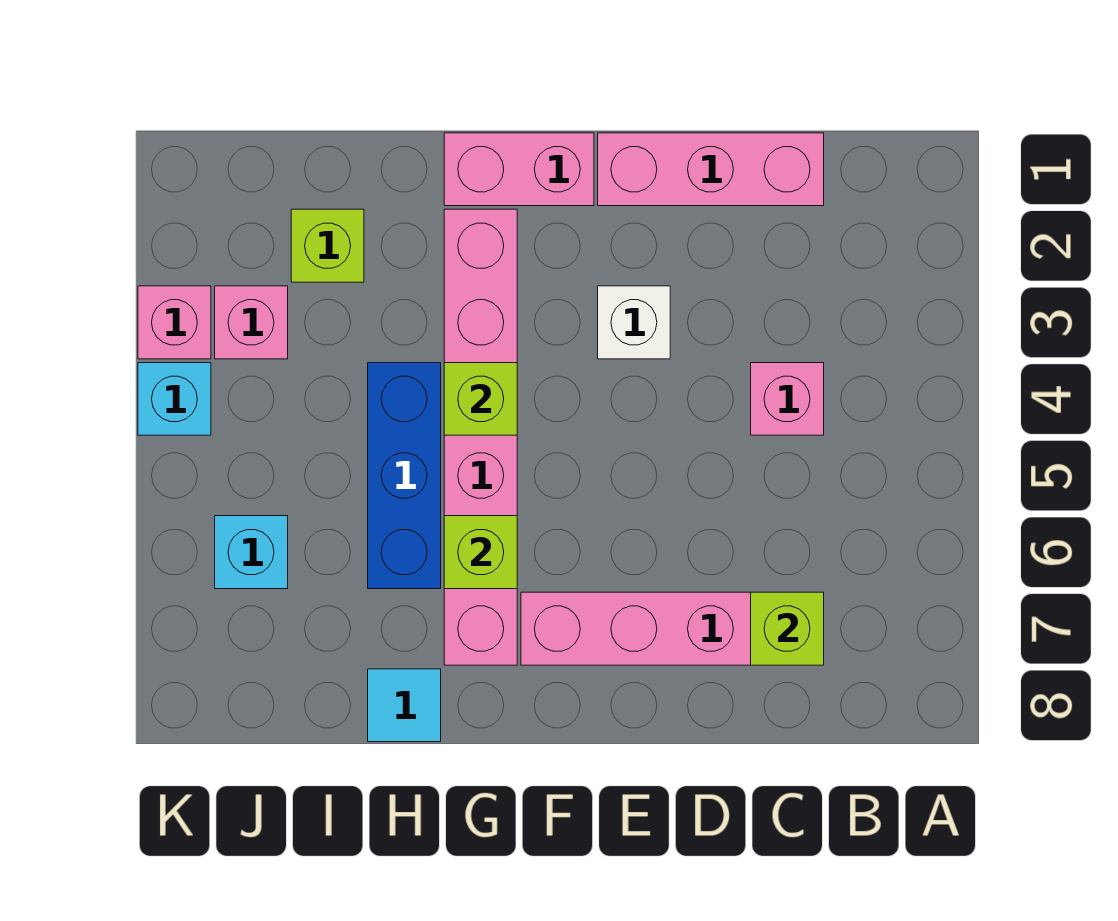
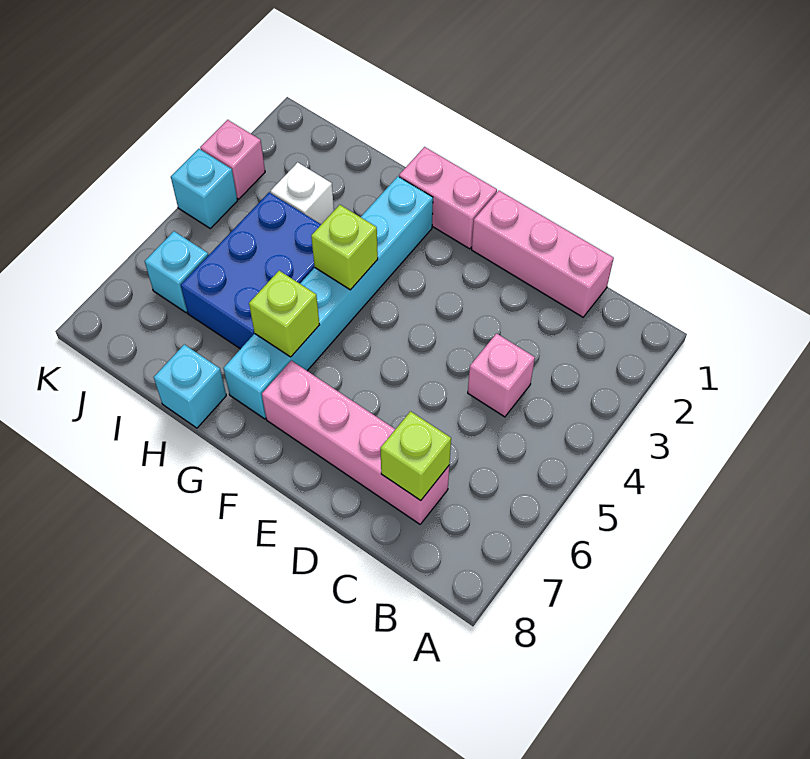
white 1x1 brick [598,286,670,359] -> white 1x1 brick moved to [271,162,334,224]
pink 1x6 brick [444,209,517,665] -> cyan 1x6 brick [223,176,433,419]
blue 1x3 brick [368,363,441,589] -> blue 2x3 brick [181,192,321,349]
cyan 1x1 tile [368,669,441,742] -> cyan 1x1 brick [154,344,226,428]
lime 1x1 brick [291,209,364,282] -> none
pink 1x1 brick [215,286,288,359] -> none

